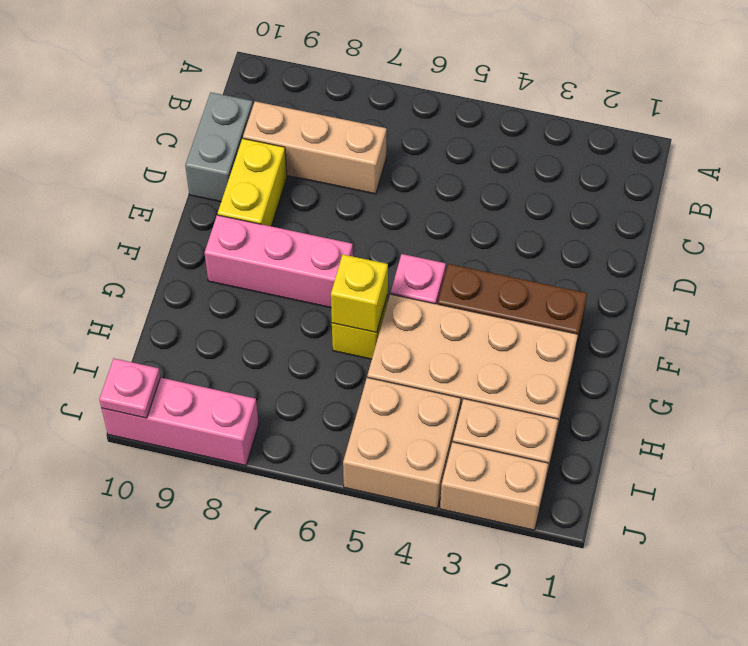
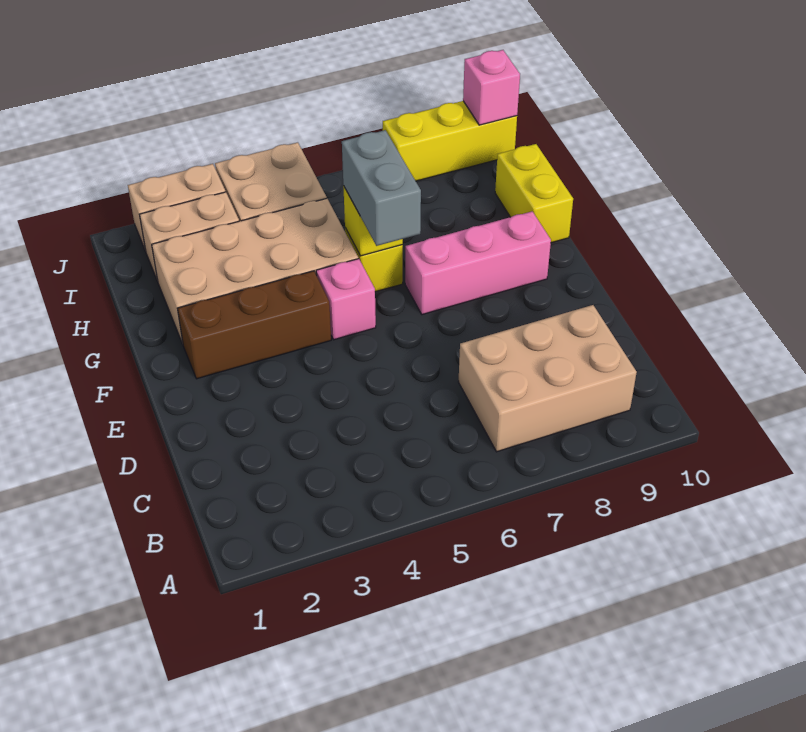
tan 1x3 brick [243,101,387,194] -> tan 2x3 brick [459,305,637,452]
grey 1x2 brick [185,92,253,202] -> grey 1x2 brick moved to [342,130,421,246]
yellow 1x2 brick [218,139,287,226] -> yellow 1x2 brick moved to [495,144,573,243]
pink 1x3 brick [102,378,259,465] -> yellow 1x3 brick [383,101,517,181]
pink 1x1 plate [99,358,160,418] -> pink 1x1 brick [463,50,520,125]

